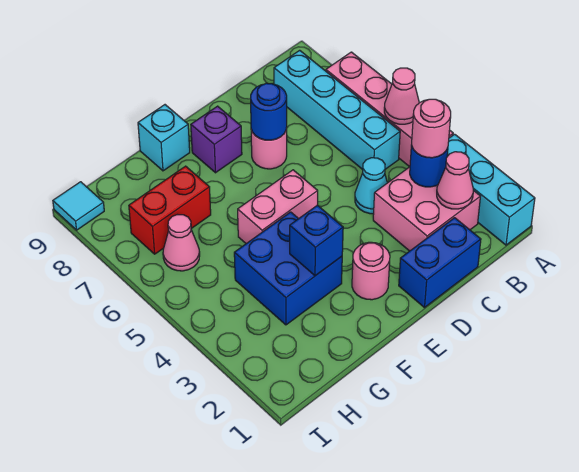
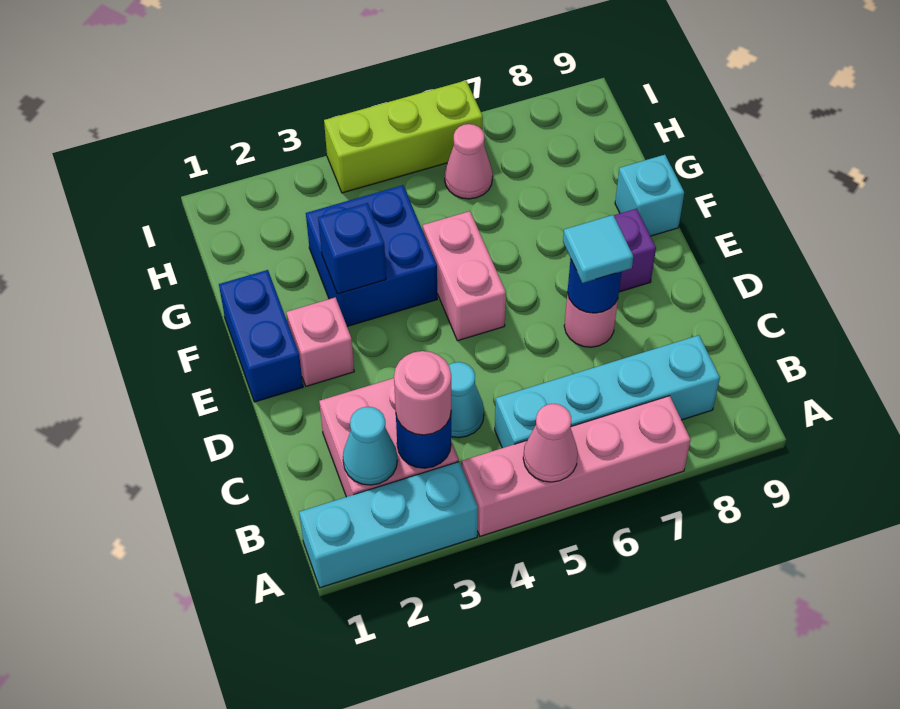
pink 1x1 cone [437,152,473,209] -> cyan 1x1 cone [343,407,398,485]
blue 1x2 brick [399,218,481,308] -> blue 1x2 brick moved to [219,270,303,402]
pink 1x1 round brick [352,242,390,300] -> pink 1x1 brick [286,297,354,386]
red 1x2 brick [129,166,211,254] -> none
none -> lime 1x3 brick [324,81,483,193]
cyan 1x1 tile [53,182,104,230] -> cyan 1x1 tile moved to [563,215,633,283]

